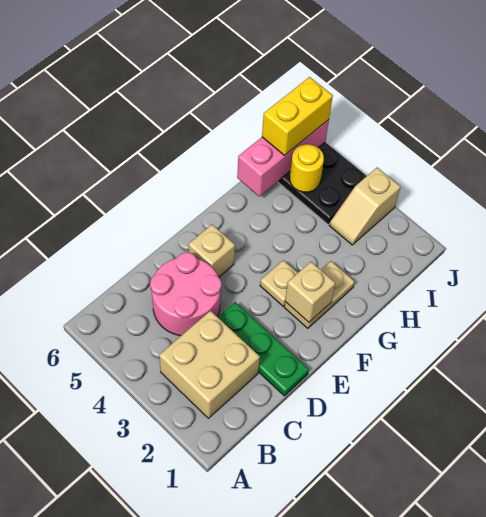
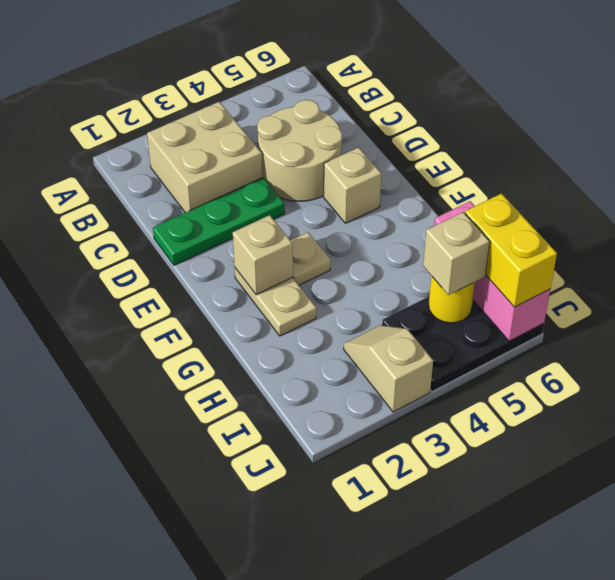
pink 2x2 round brick [150,252,221,336] -> tan 2x2 round brick [257,100,342,201]
none -> tan 1x1 brick [423,212,490,295]

